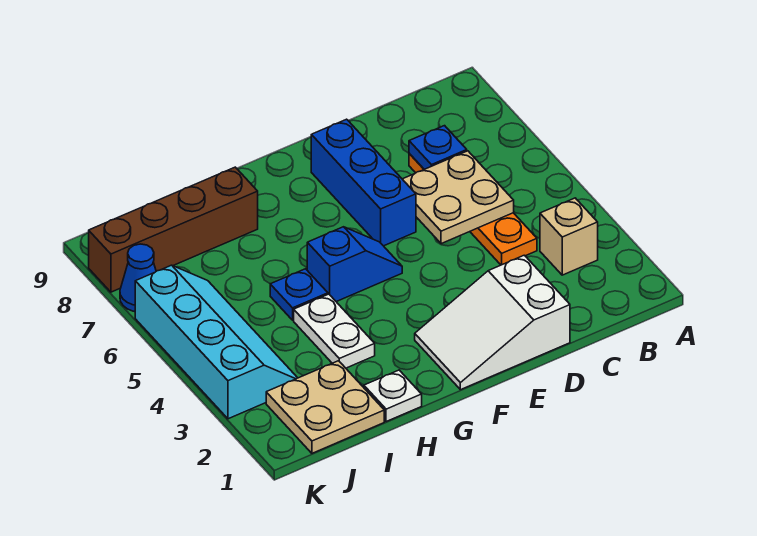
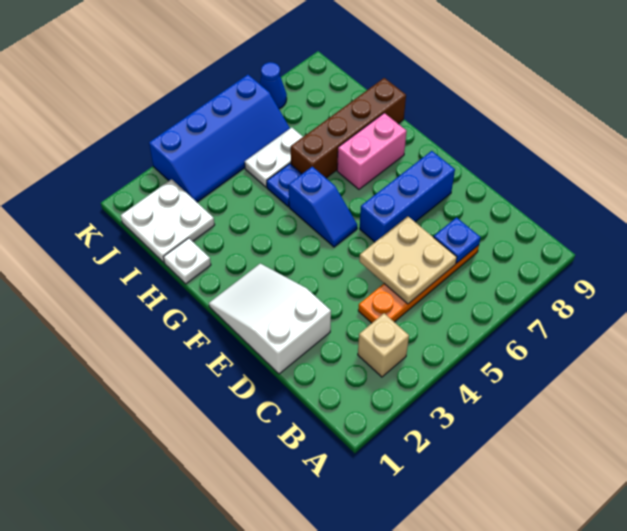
none -> pink 1x2 brick [337,113,407,189]
white 1x2 plate [294,294,375,368] -> white 1x2 plate moved to [245,127,303,187]
brown 1x4 brick [89,167,258,292] -> brown 1x4 brick turned to [291,78,406,178]
tan 2x2 plate [266,361,384,453] -> white 2x2 plate [121,179,215,262]
cyan 2x4 slope [135,265,297,419] -> blue 2x4 slope [149,75,290,202]

